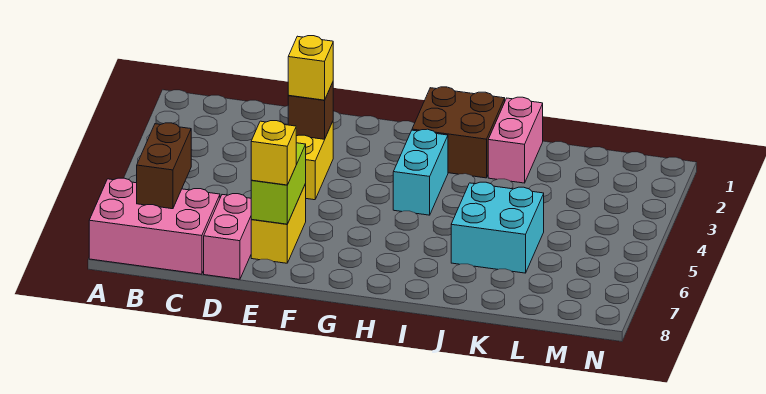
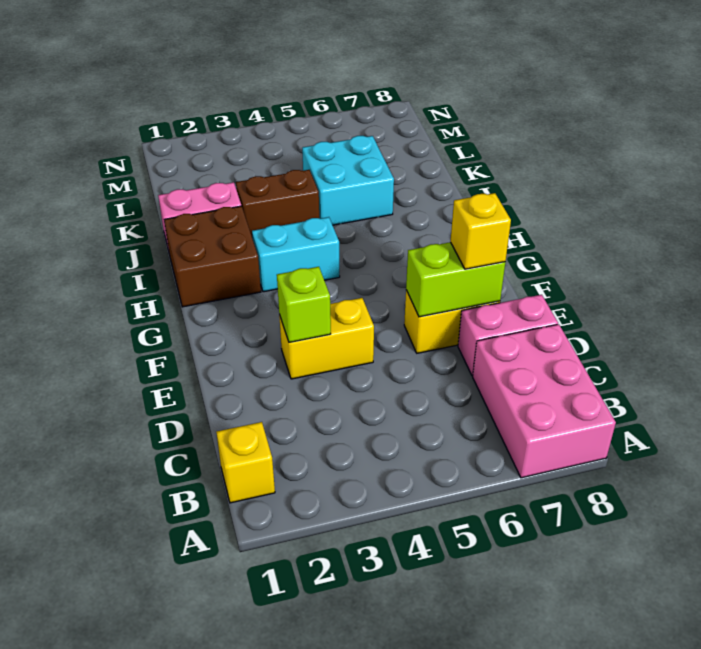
brown 1x2 brick [137,123,191,209] -> brown 1x2 brick moved to [236,170,319,236]
brown 1x1 brick [288,82,333,139] -> lime 1x1 brick [277,267,331,342]
yellow 1x1 brick [288,36,333,100] -> yellow 1x1 brick moved to [216,422,275,503]

